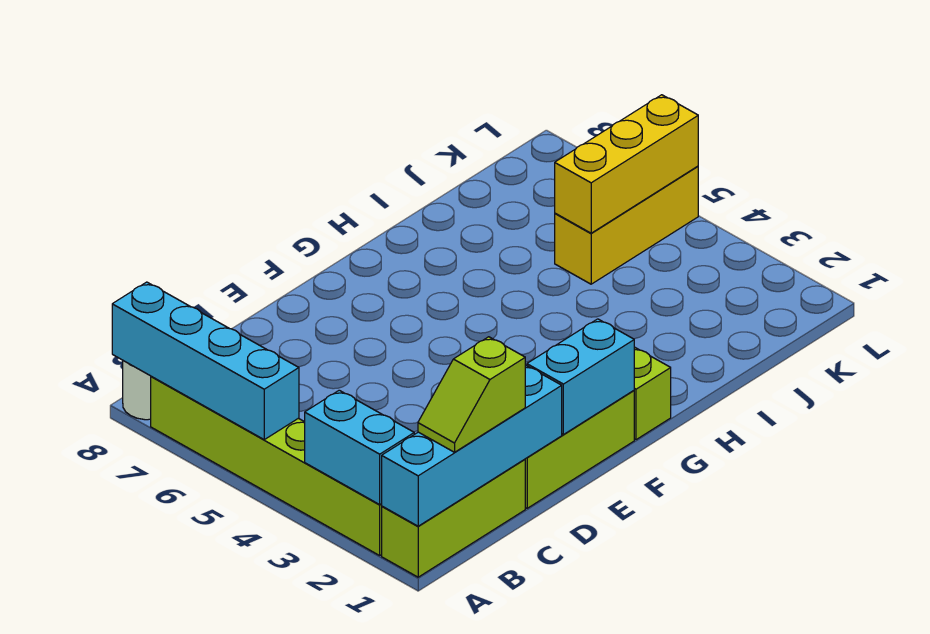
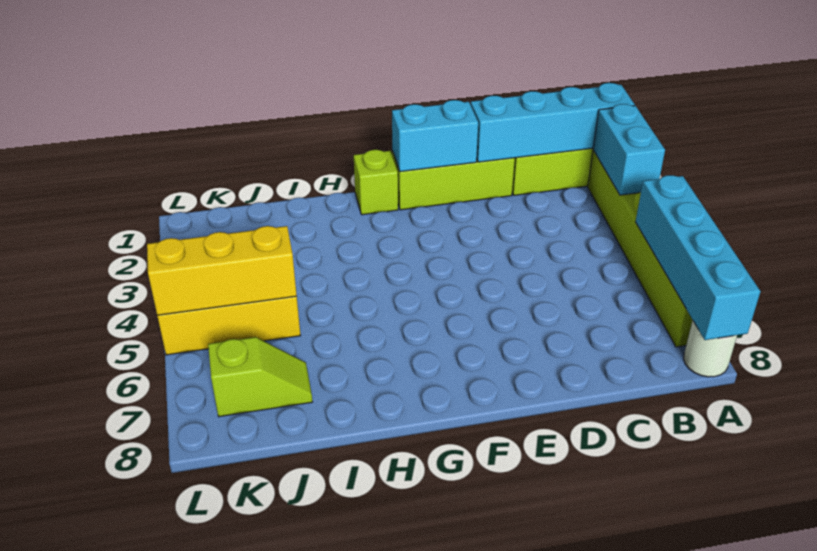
lime 1x2 slope [418,337,525,452] -> lime 1x2 slope moved to [208,337,312,417]

